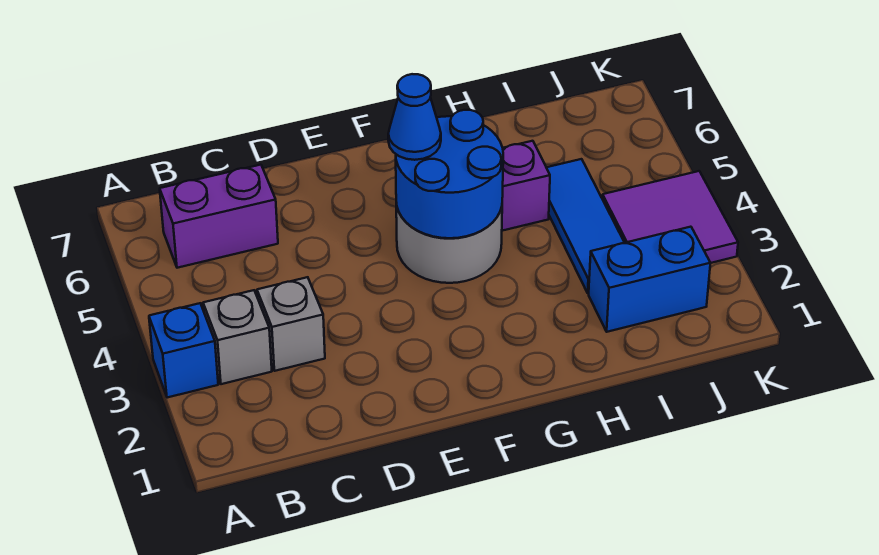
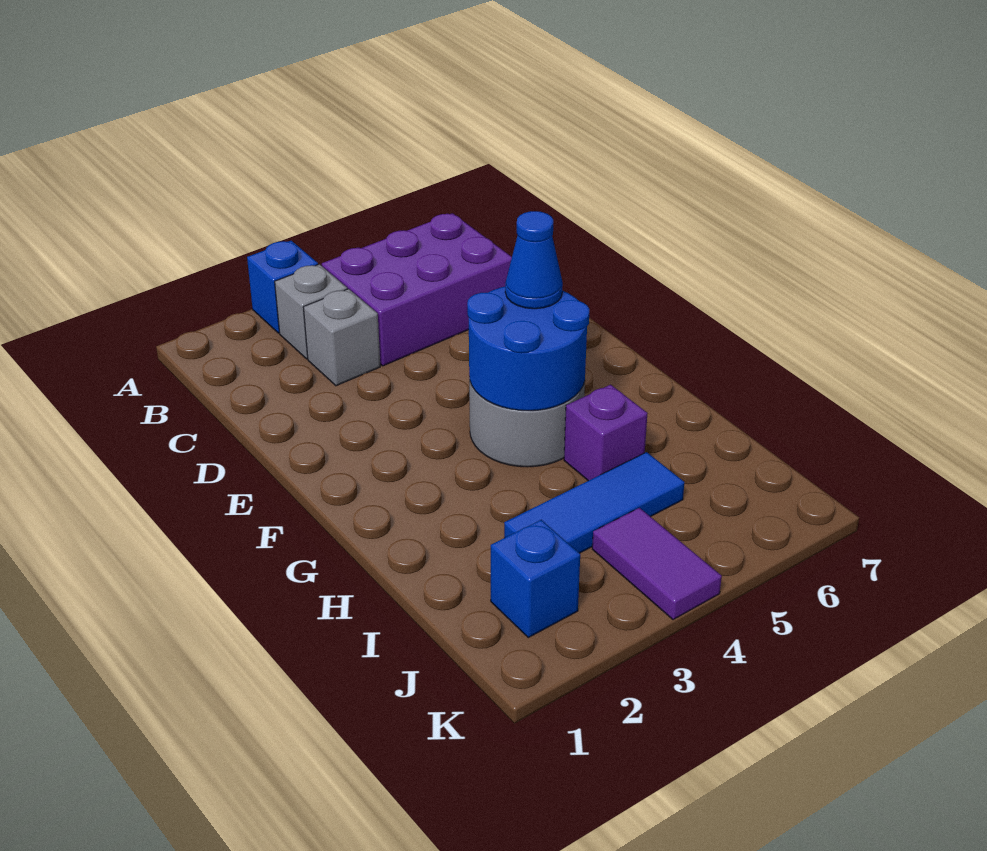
purple 1x2 brick [160,165,278,268] -> purple 2x3 brick [322,213,512,366]
blue 1x2 brick [589,227,710,332] -> blue 1x1 brick [491,520,580,638]
purple 2x2 tile [602,171,738,263] -> purple 1x2 tile [592,508,722,620]

